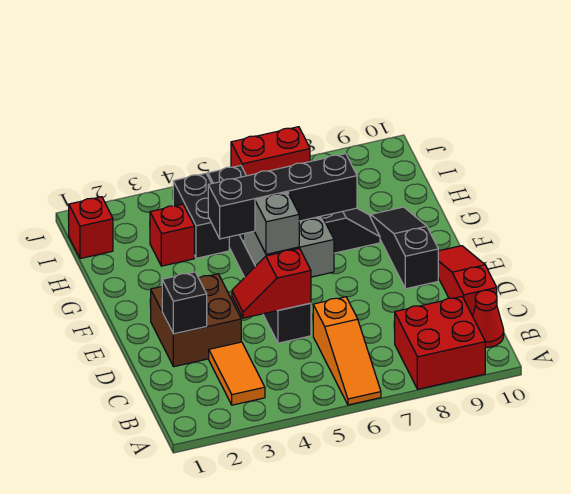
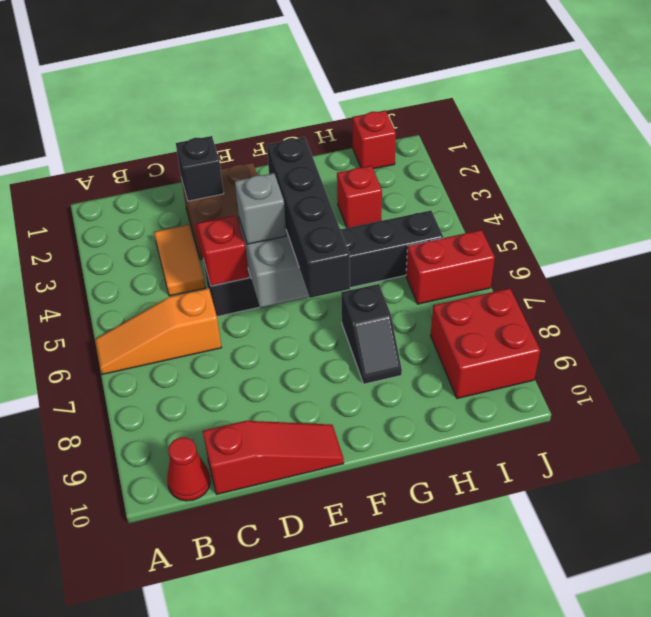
red 2x2 brick [395,297,485,389] -> red 2x2 brick moved to [431,288,540,398]
orange 1x2 tile [209,342,265,405] -> orange 1x2 tile turned to [154,225,206,296]
black 1x3 slope [371,207,439,289] -> none
black 1x2 brick [173,173,229,258] -> none
red 1x2 brick [231,127,310,176] -> red 1x2 brick turned to [406,230,495,304]

